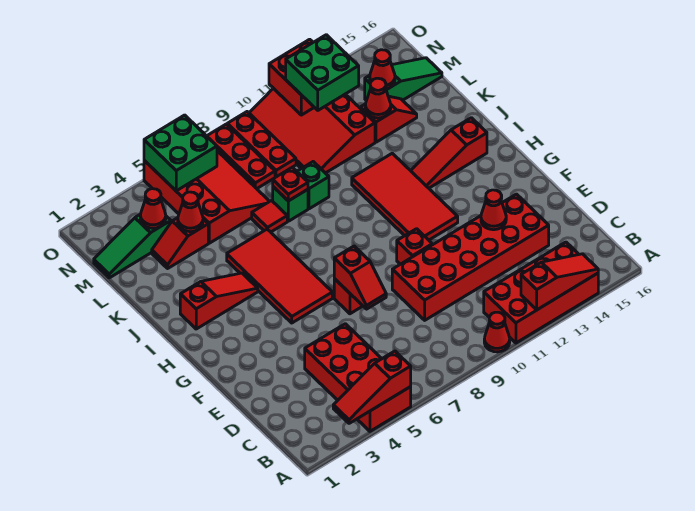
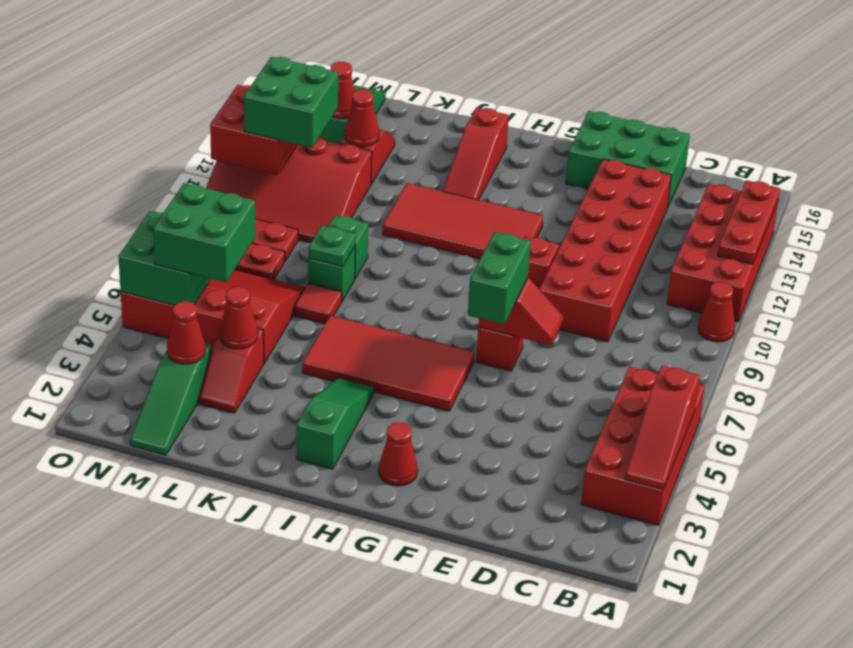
red 2x4 brick [305,324,411,431] -> red 2x4 brick turned to [581,367,705,525]
red 1x3 slope [521,254,598,310] -> red 1x3 plate [718,180,780,264]
none -> green 2x3 brick [566,111,690,207]
red 1x1 cone [481,190,506,230] -> red 1x1 cone moved to [379,422,418,486]
none -> green 1x2 brick [468,232,531,324]
red 1x3 slope [180,273,258,329] -> green 1x3 slope [297,378,374,469]
red 1x1 plate [273,167,308,201] -> green 1x1 plate [308,226,356,267]
none -> green 2x2 brick [153,183,256,282]

